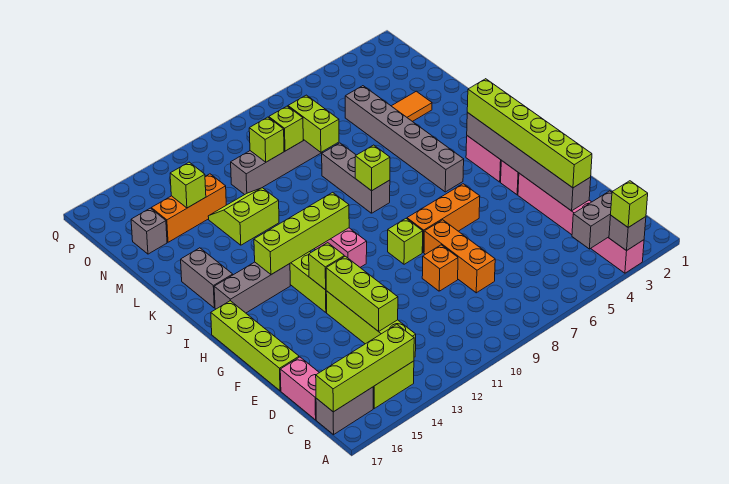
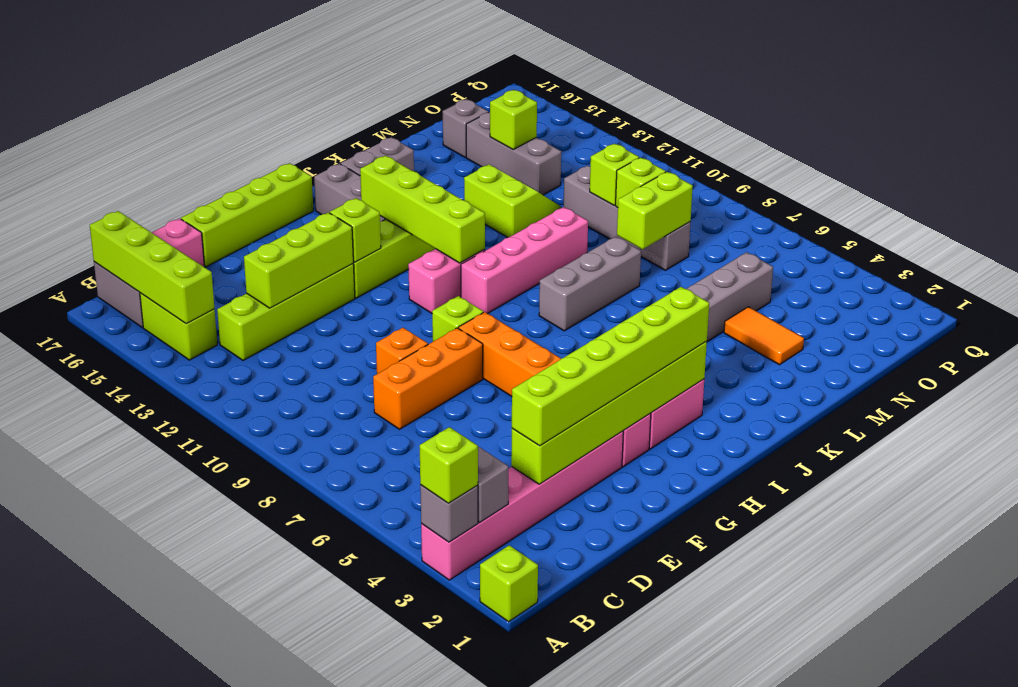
grey 1x6 brick [467,112,591,211] -> lime 1x6 brick [511,341,707,484]
none -> pink 1x4 brick [461,207,588,314]
lime 1x1 brick [355,145,390,191] -> lime 1x1 brick moved to [480,545,538,622]
orange 1x3 brick [151,174,226,242] -> grey 1x3 brick [466,112,561,195]

